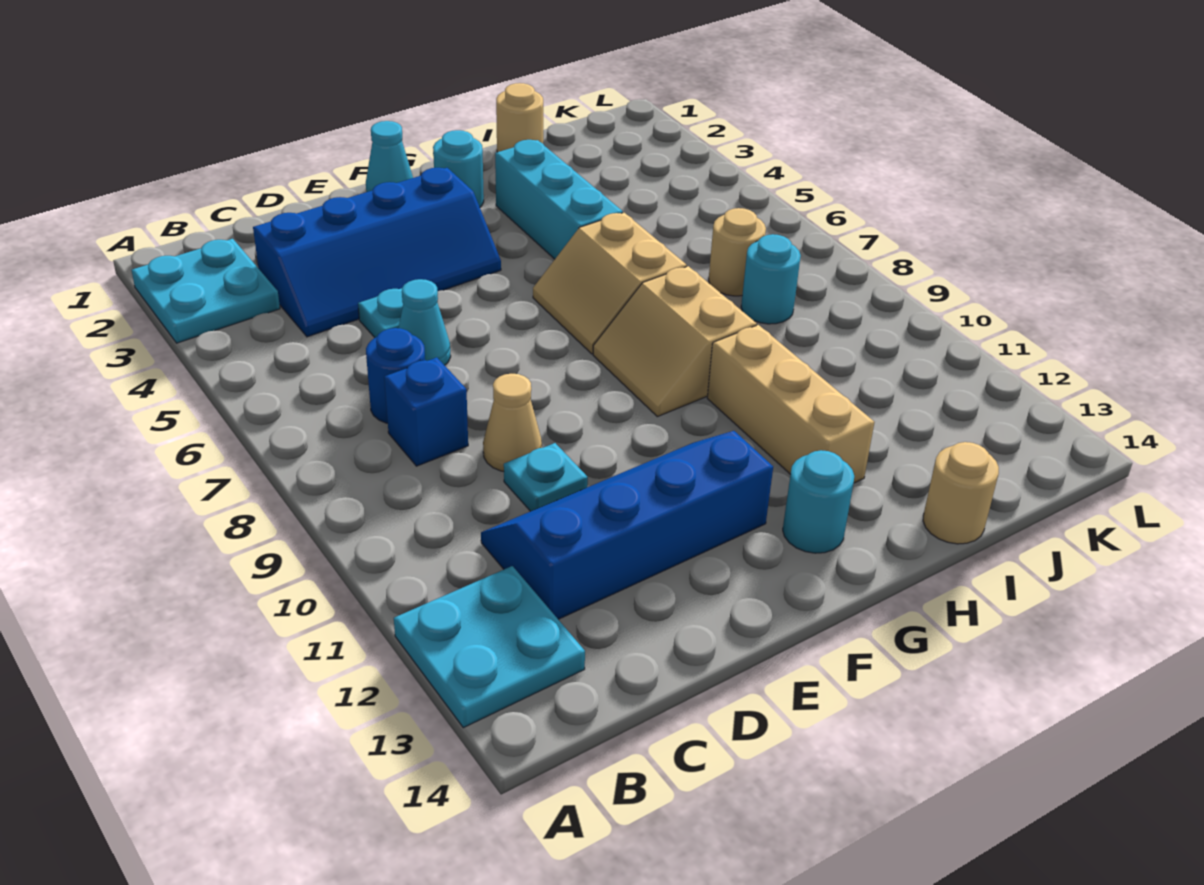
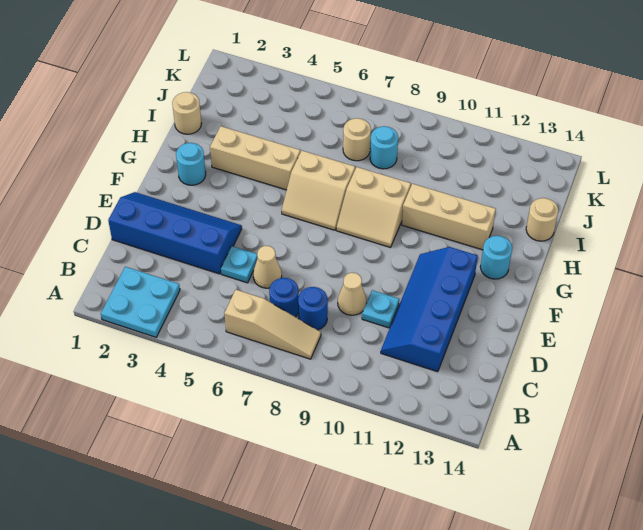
cyan 2x2 plate [394,566,585,728] -> none
none -> tan 1x3 slope [224,290,321,359]
blue 2x4 slope [253,168,501,337] -> blue 2x4 slope turned to [108,192,242,274]
blue 1x1 brick [384,357,468,466] -> blue 1x1 round brick [298,287,328,330]
cyan 1x1 cone [399,279,451,365] -> tan 1x1 cone [253,246,282,288]
cyan 1x1 cone [366,121,413,192] -> none
cyan 1x3 brick [495,140,623,259] -> tan 1x3 brick [210,126,300,190]

